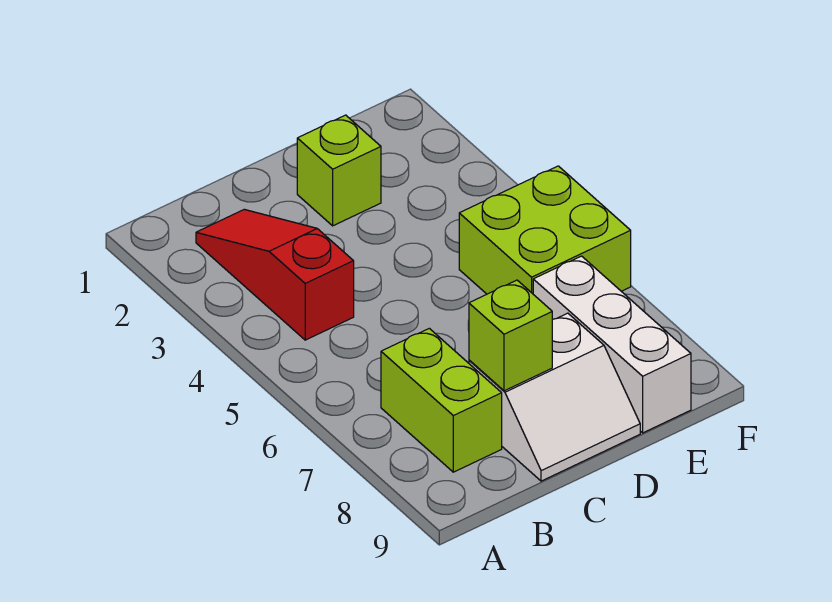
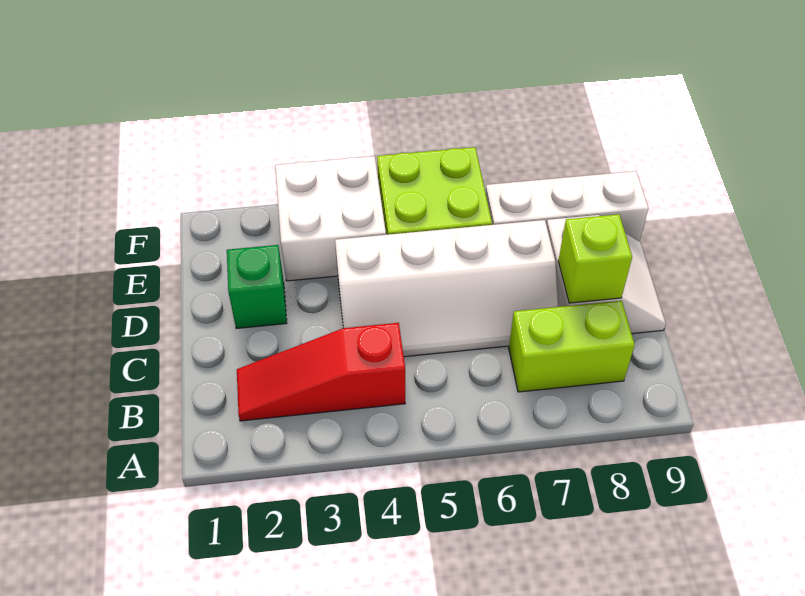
none -> white 2x4 slope [335,220,558,357]
lime 1x1 brick [297,115,381,226] -> green 1x1 brick [227,245,287,329]
none -> white 2x2 brick [275,156,386,281]

